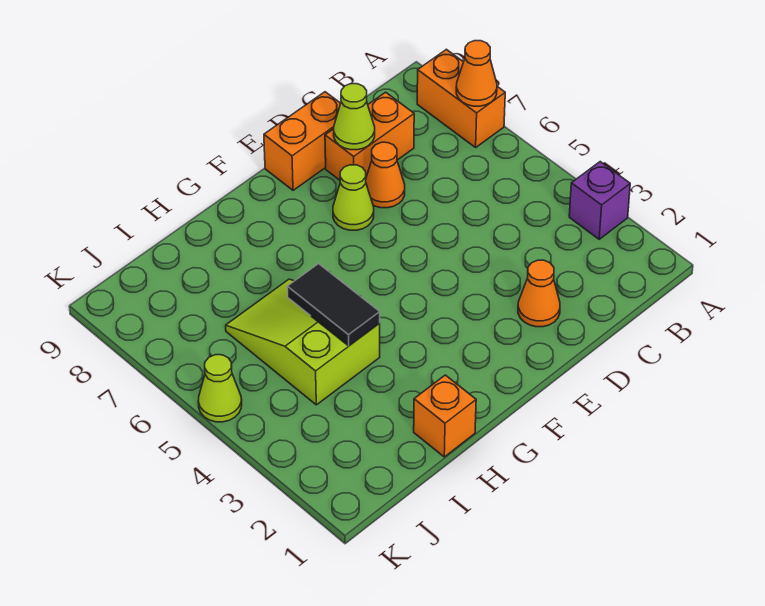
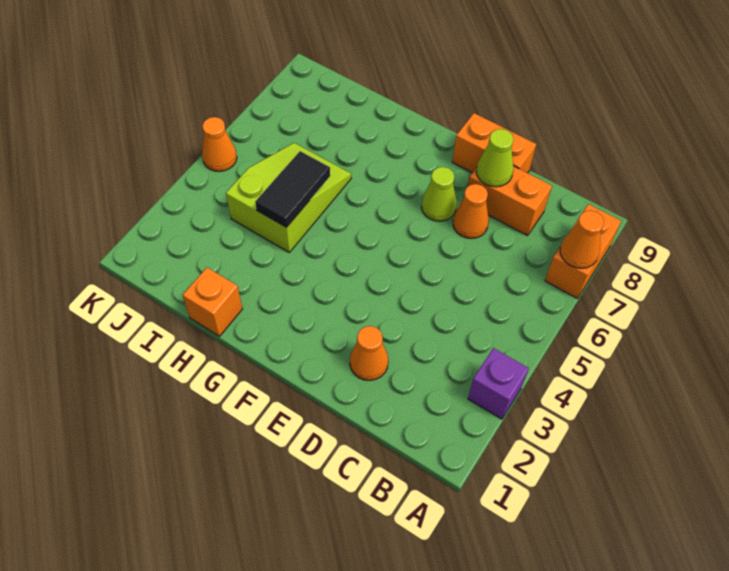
lime 1x1 cone [198,355,242,422] -> orange 1x1 cone [202,117,237,172]

